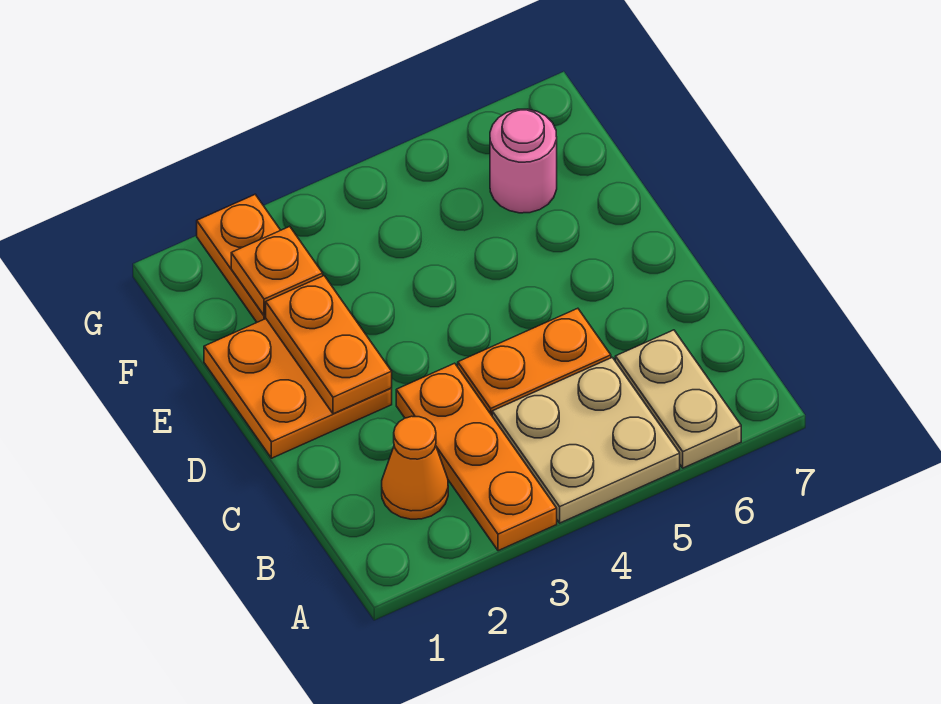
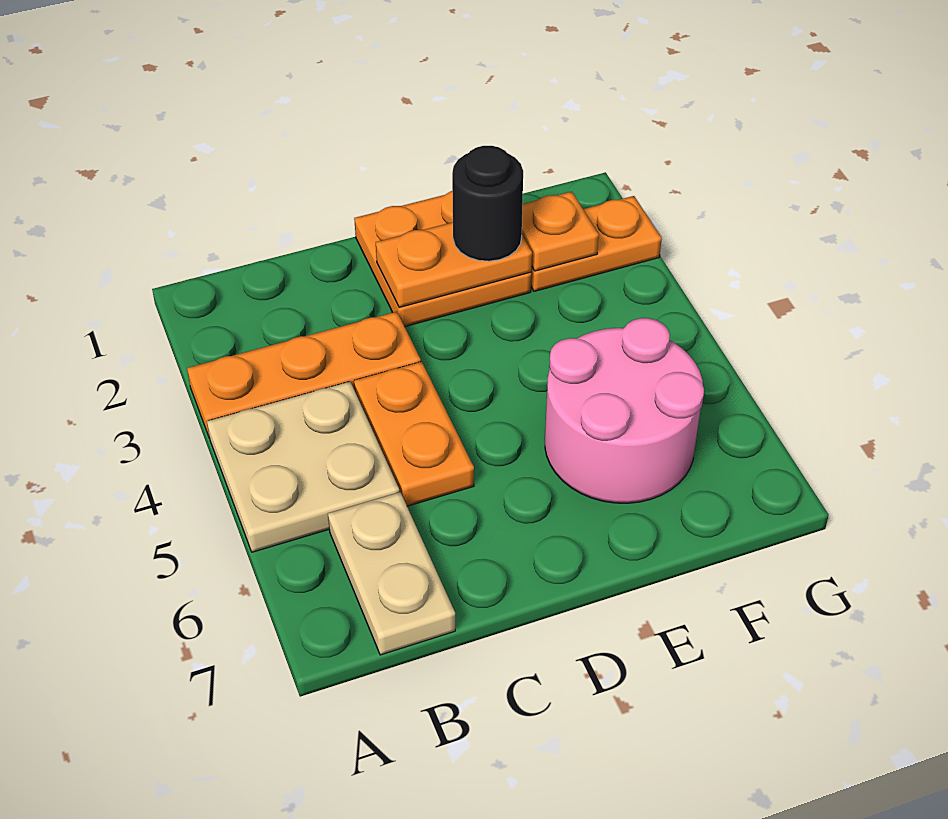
tan 1x2 plate [615,330,741,468] -> tan 1x2 plate turned to [328,492,455,655]
orange 1x1 cone [382,416,448,519] -> none
none -> black 1x1 round brick [452,146,523,261]
pink 1x1 round brick [490,109,557,213] -> pink 2x2 round brick [545,318,704,503]

